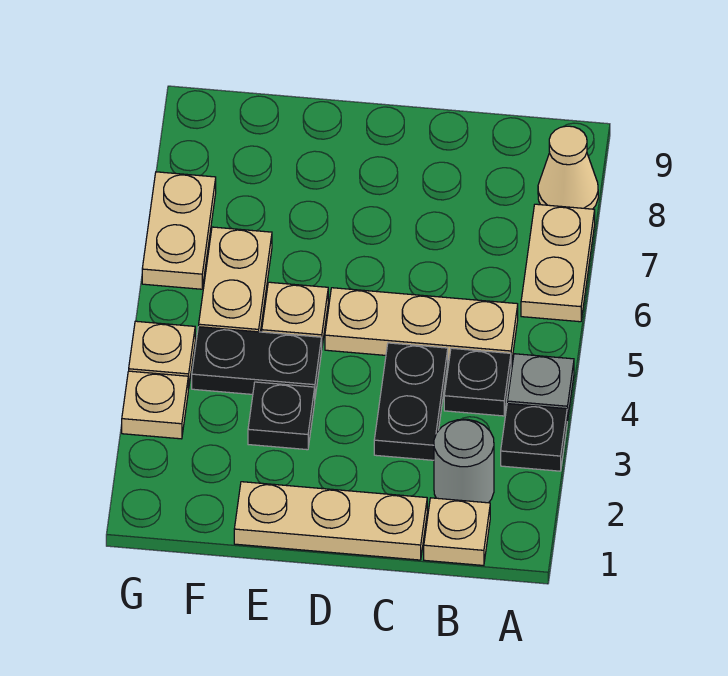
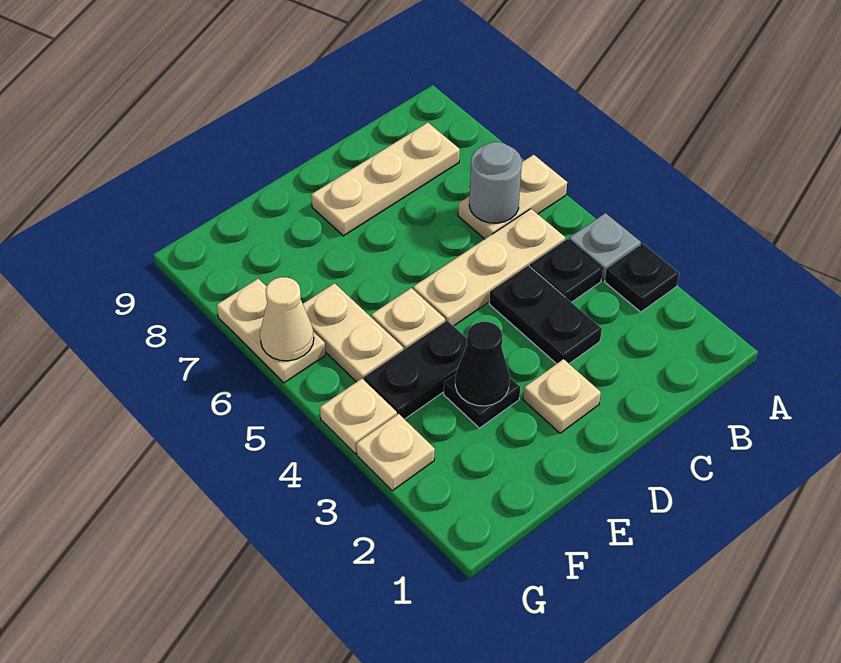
tan 1x2 plate [521,204,595,322] -> tan 1x2 plate turned to [458,155,567,239]
tan 1x1 cone [538,126,598,209] -> tan 1x1 cone moved to [260,277,314,361]
tan 1x1 plate [424,498,490,565] -> tan 1x1 plate moved to [523,359,601,433]
grey 1x1 round brick [434,419,494,503] -> grey 1x1 round brick moved to [469,142,522,223]
tan 1x3 plate [234,482,427,560] -> tan 1x3 plate moved to [311,123,460,236]
none -> black 1x1 cone [455,322,510,406]

